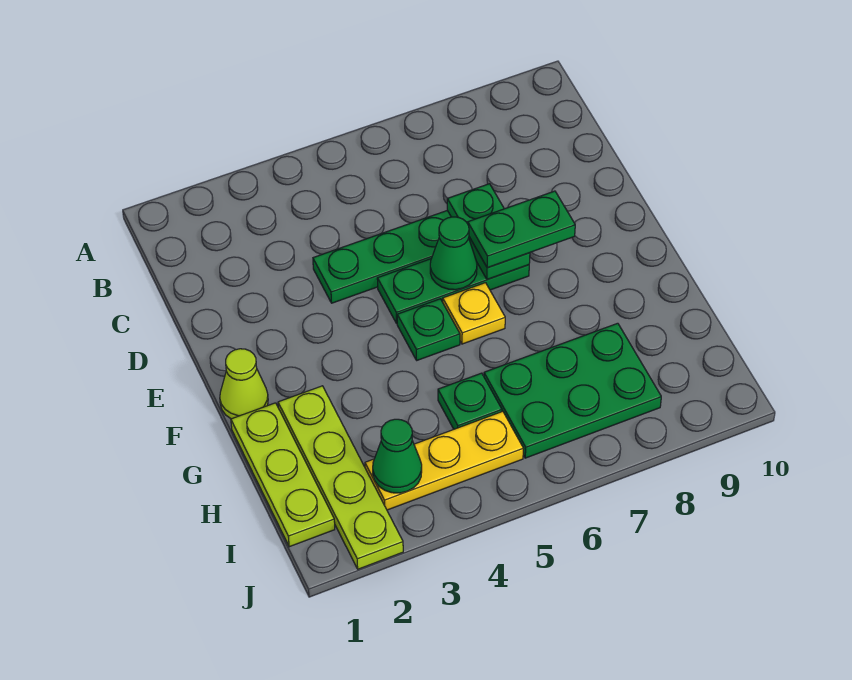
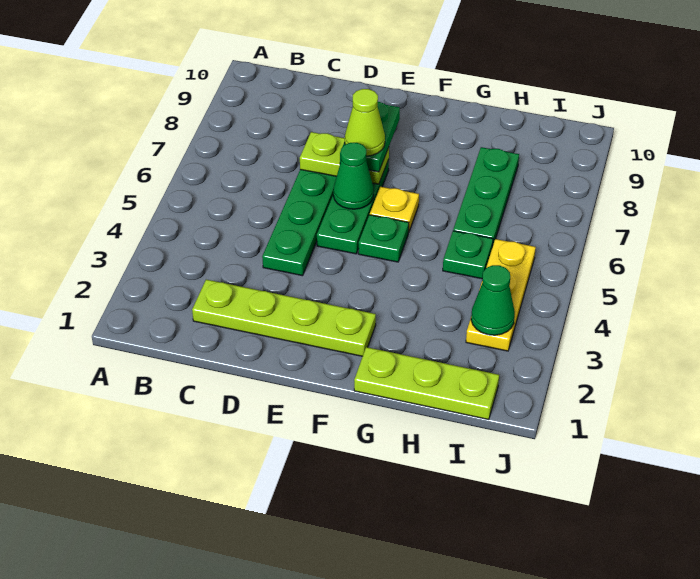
green 1x2 plate [447,184,530,280] -> lime 1x2 plate [300,132,389,184]
lime 1x1 cone [220,349,268,419] -> lime 1x1 cone moved to [345,89,385,156]
lime 1x4 plate [278,386,403,569] -> lime 1x4 plate moved to [192,280,376,356]
green 2x3 plate [484,323,661,458] -> green 1x3 plate [453,147,519,247]

